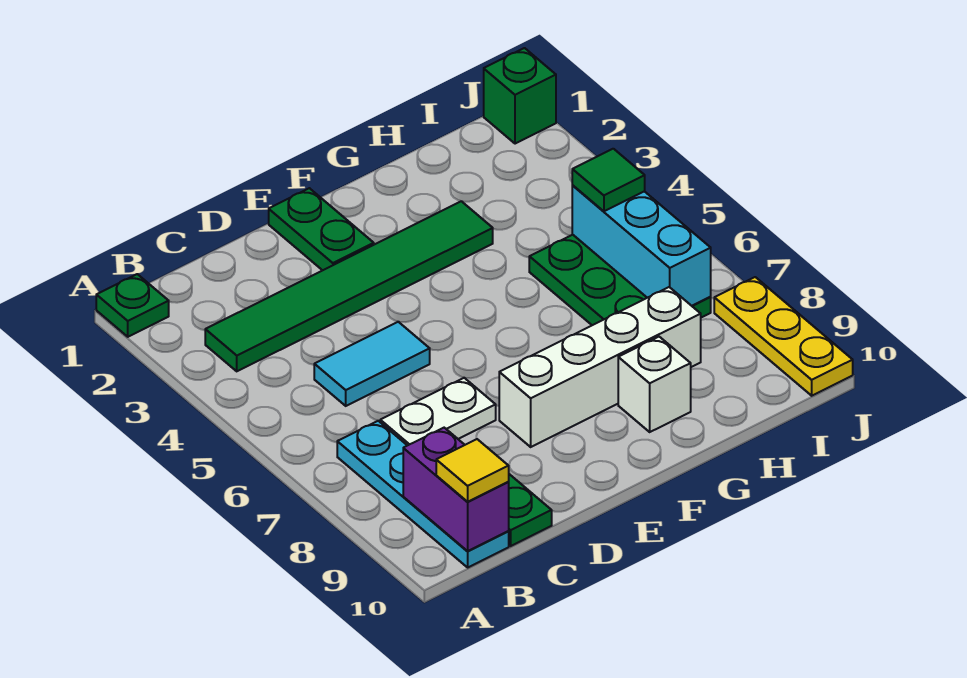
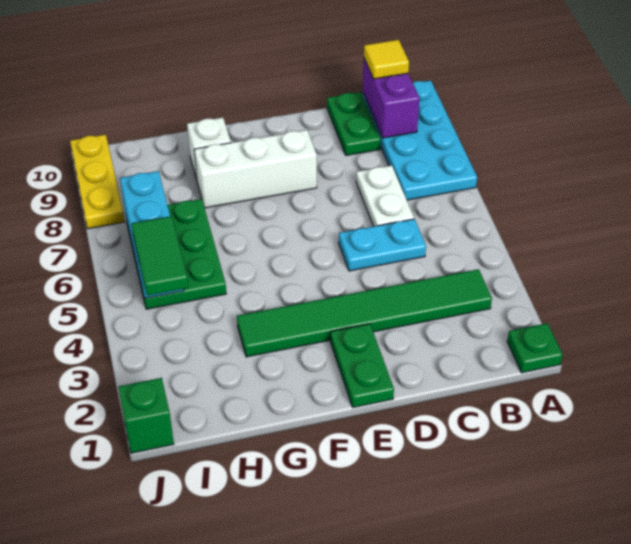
cyan 1x4 plate [337,421,509,567] -> cyan 2x4 plate [363,80,477,200]
cyan 1x2 tile [314,322,430,406] -> cyan 1x2 plate [339,219,426,271]
white 1x2 plate [380,378,496,446] -> white 1x2 plate turned to [356,165,414,226]
white 1x4 brick [499,287,701,447] -> white 1x3 brick [194,130,317,208]
green 1x1 tile [572,149,645,211] -> green 1x2 tile [132,216,188,296]

